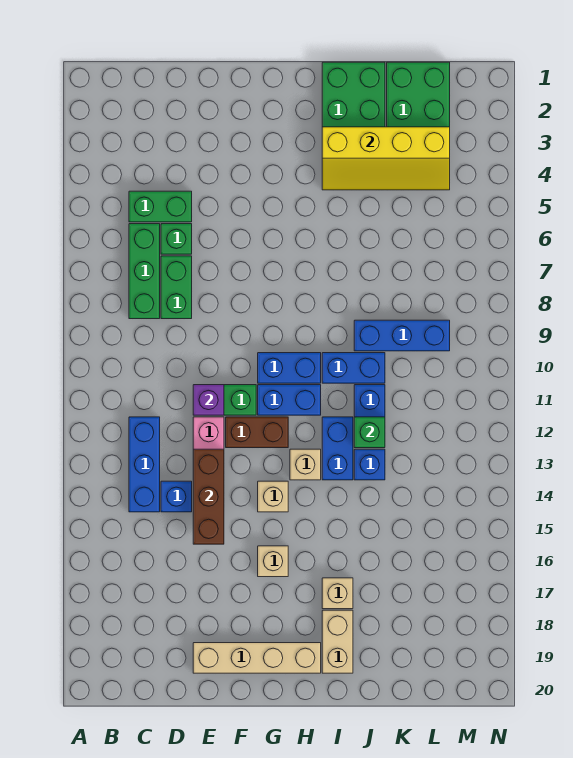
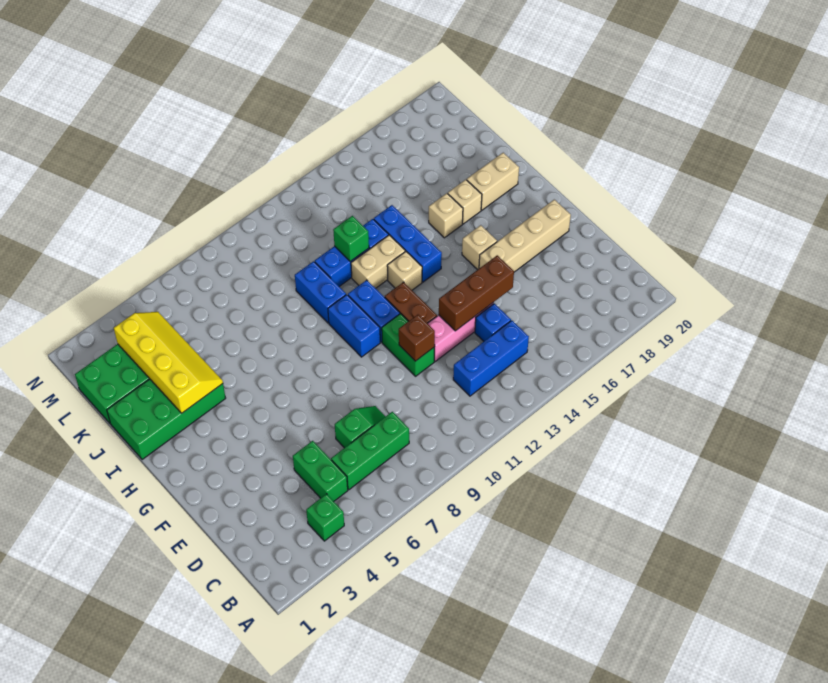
green 1x1 brick [161,224,192,254] -> green 1x1 brick moved to [306,494,344,541]
green 1x2 brick [161,256,192,319] -> green 1x2 slope [335,406,386,448]
purple 1x1 brick [193,385,224,415] -> brown 1x1 brick [399,315,435,361]
tan 1x4 brick [193,643,321,673] -> tan 1x4 brick turned to [479,200,571,272]
tan 1x1 brick [258,481,288,512] -> tan 1x1 brick moved to [429,193,463,238]
blue 1x2 brick [322,417,353,480] -> tan 1x2 brick [351,235,405,288]
blue 1x3 brick [354,320,450,351] -> blue 1x3 brick moved to [374,205,442,282]

